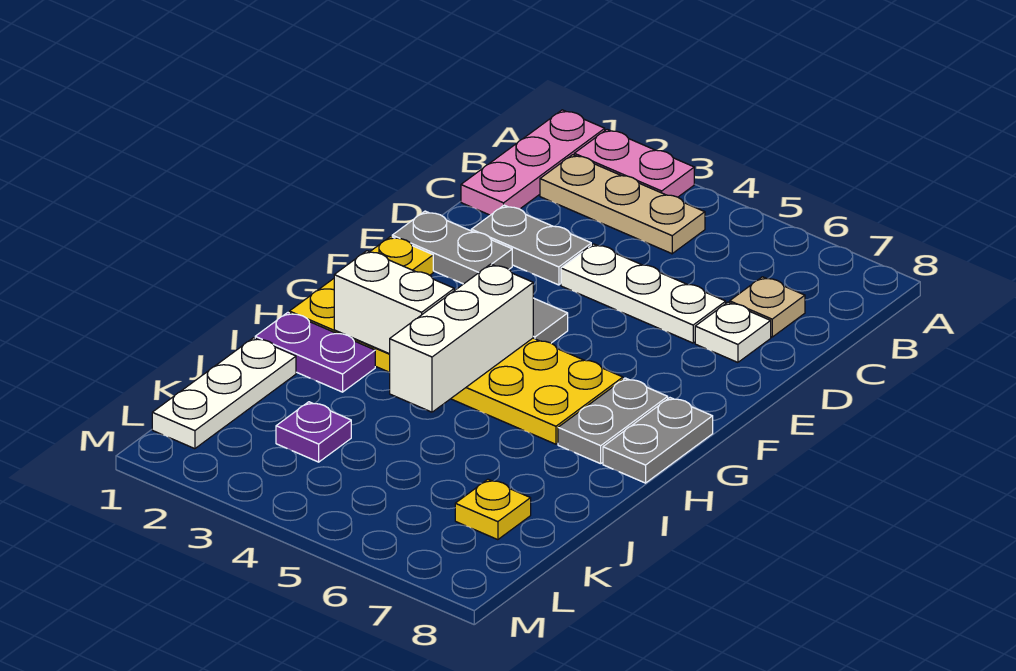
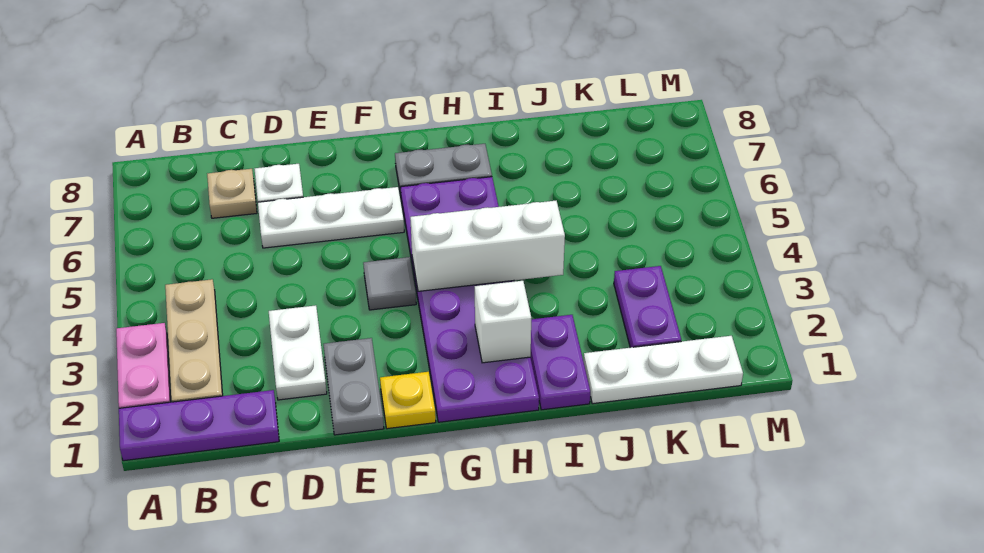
pink 1x3 plate [461,110,605,215] -> purple 1x3 plate [119,390,279,461]
grey 1x2 plate [471,205,591,285] -> white 1x2 plate [269,305,327,400]
white 1x3 plate [561,244,726,343] -> white 1x3 plate turned to [258,187,404,248]
yellow 2x6 plate [289,279,623,444] -> purple 2x6 plate [401,177,539,422]
grey 1x2 plate [603,398,713,483] -> none
white 1x2 brick [334,251,454,354] -> white 1x1 brick [475,281,531,363]
purple 1x1 plate [276,402,351,462] -> purple 1x2 plate [614,266,681,348]
yellow 1x1 plate [455,479,531,540] -> none

